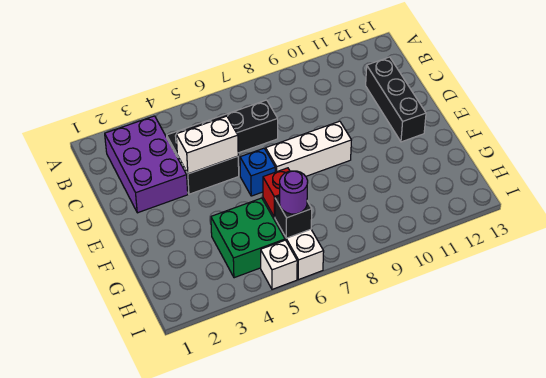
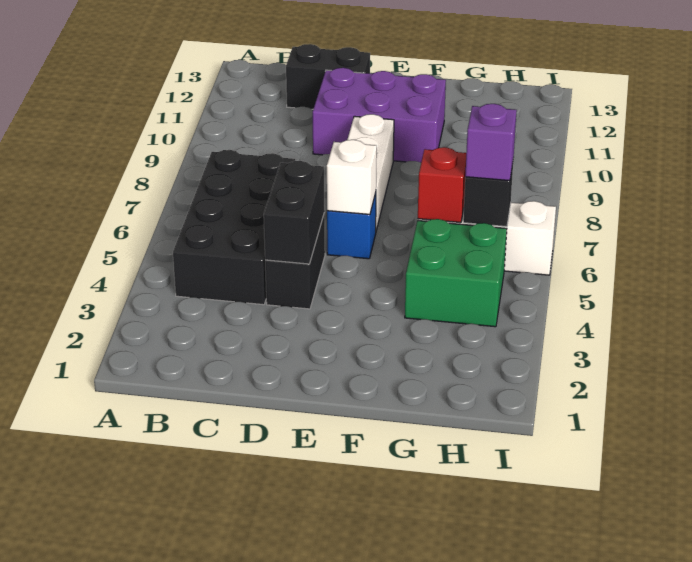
purple 2x3 brick [105,116,188,213] -> purple 2x3 brick moved to [313,68,446,162]
black 1x4 brick [167,100,278,158] -> black 2x4 brick [173,150,295,305]
black 1x3 brick [366,57,426,142] -> black 1x2 brick [286,44,370,109]
white 1x2 brick [176,116,238,174] -> black 1x2 brick [264,161,325,264]
purple 1x1 round brick [280,171,308,214] -> purple 1x1 brick [465,104,517,181]
white 1x1 brick [261,240,297,289] -> white 1x1 brick moved to [327,140,377,214]

